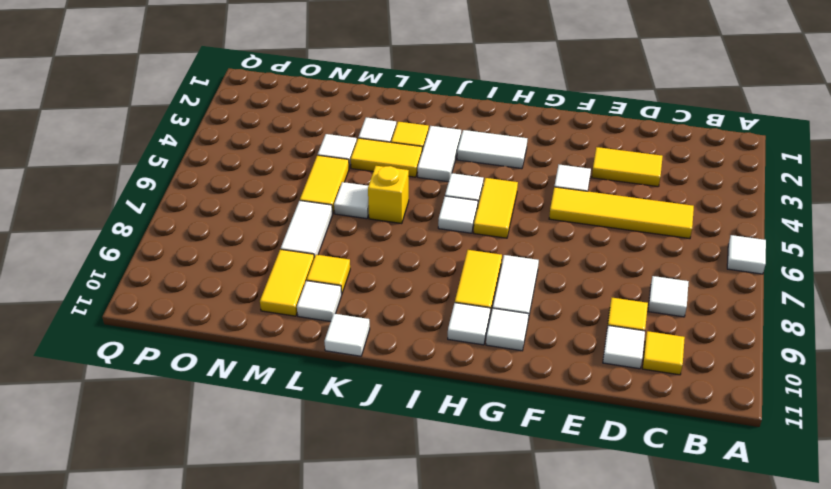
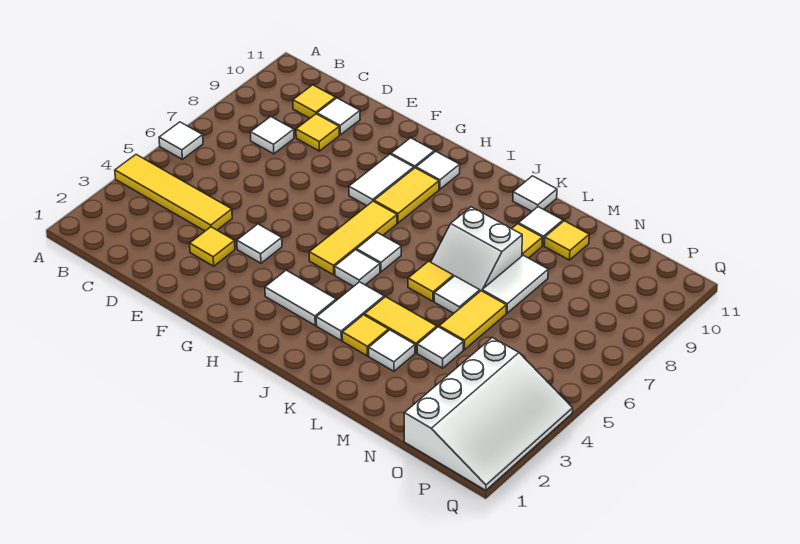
yellow 1x4 tile [549,187,694,239] -> yellow 1x4 tile moved to [115,155,232,231]
yellow 1x2 tile [592,147,663,187] -> yellow 1x1 tile [190,227,235,266]
yellow 1x2 tile [474,178,518,238] -> yellow 1x3 tile [309,201,397,275]
yellow 1x1 brick [368,166,409,224] -> yellow 1x1 tile [408,261,453,301]
none -> white 2x2 slope [431,207,522,291]
yellow 1x2 tile [260,249,314,316] -> yellow 1x1 tile [544,221,589,260]
none -> white 3x4 slope [404,337,573,490]

